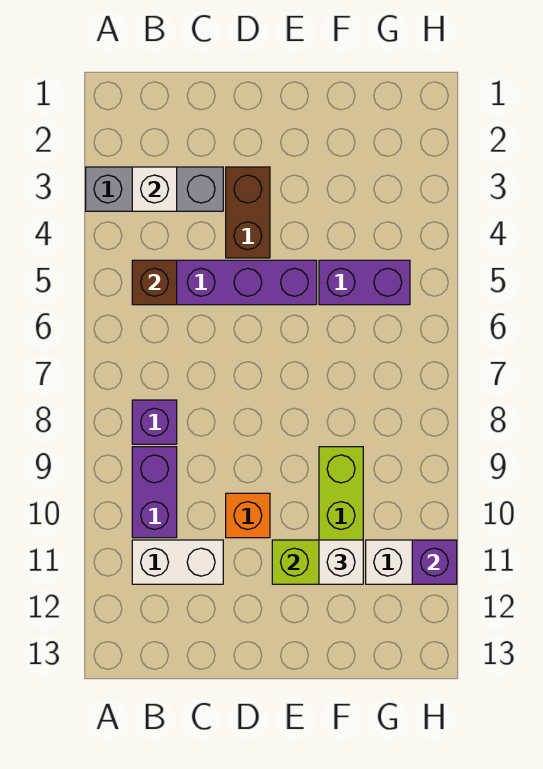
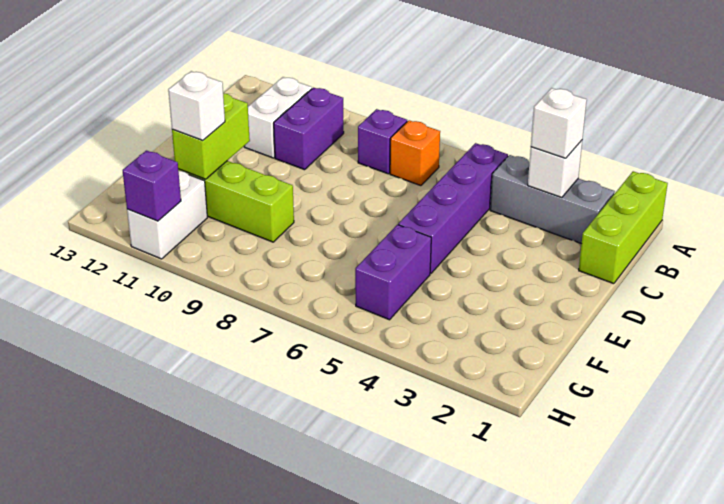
none -> lime 1x3 brick [579,171,668,284]
grey 1x3 brick [86,167,223,211] -> grey 1x3 brick turned to [490,155,615,244]
none -> white 1x1 brick [531,88,587,158]
brown 1x1 brick [132,260,177,305] -> none
purple 1x2 brick [132,447,177,538] -> purple 1x2 brick turned to [274,88,344,170]
brown 1x2 brick [226,167,270,258] -> none
orange 1x1 brick [226,493,270,538] -> orange 1x1 brick moved to [390,120,440,186]

